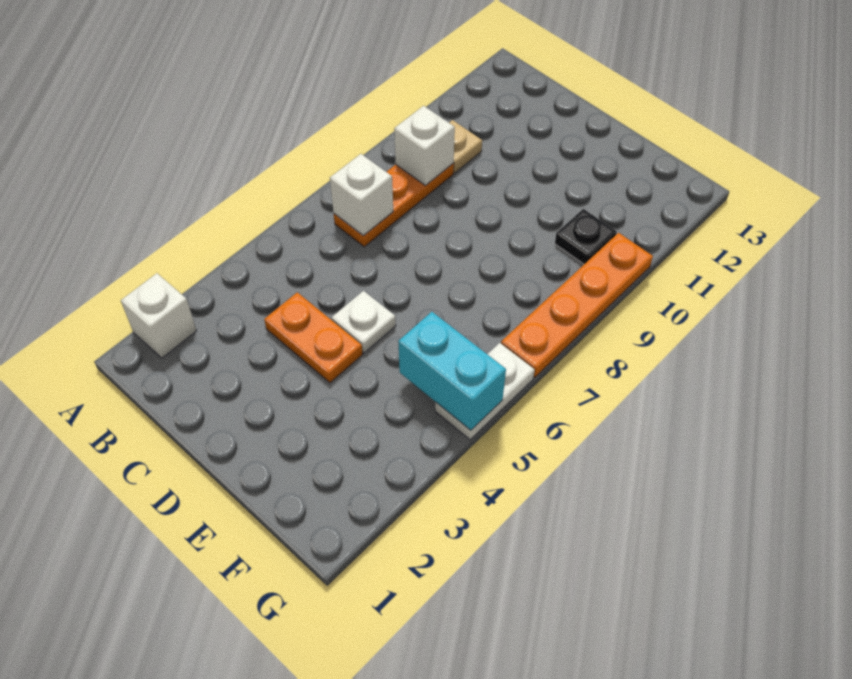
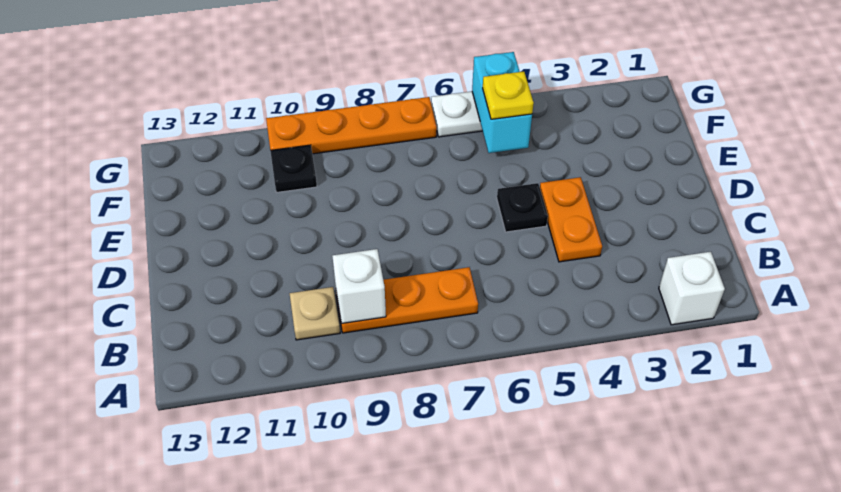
white 1x1 brick [330,154,393,236] -> none
white 1x1 plate [332,291,396,353] -> black 1x1 plate [497,183,548,232]
none -> yellow 1x1 plate [483,71,534,119]

